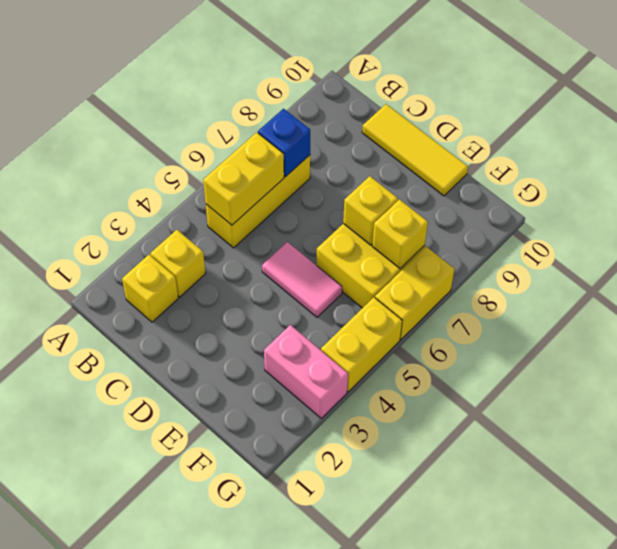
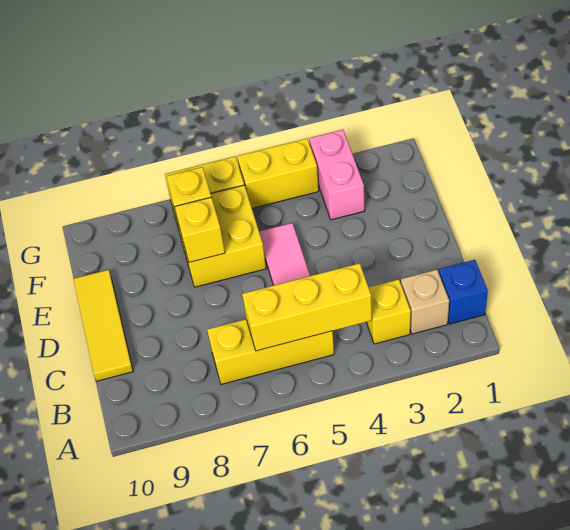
yellow 1x1 brick [122,255,178,322] -> tan 1x1 brick [401,270,449,334]
yellow 1x2 brick [203,132,284,225] -> yellow 1x3 brick [242,263,372,351]
blue 1x1 brick [258,109,310,177] -> blue 1x1 brick moved to [439,260,488,324]

